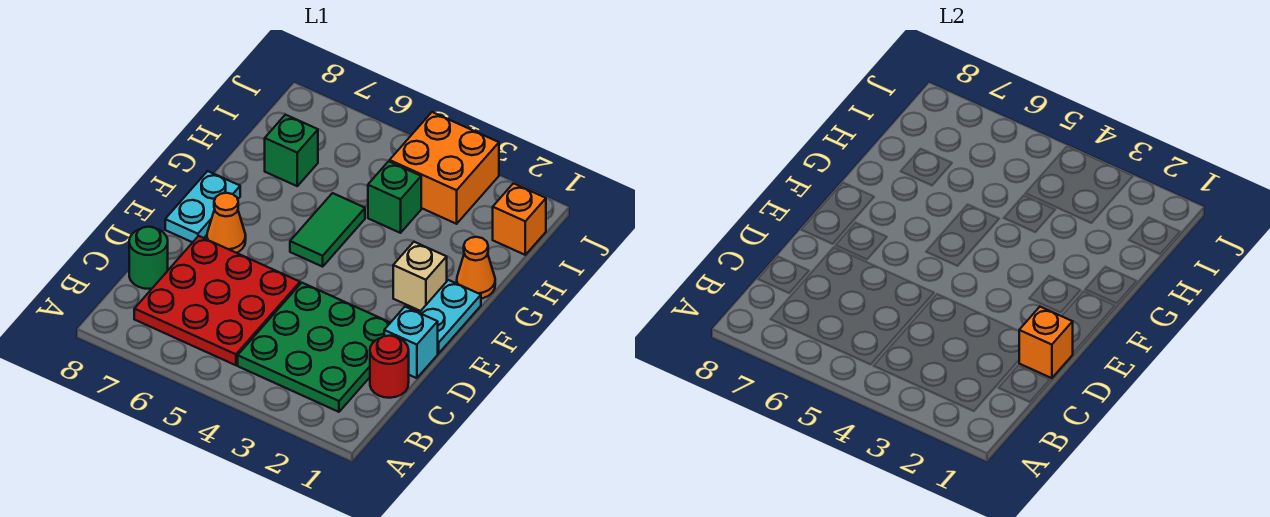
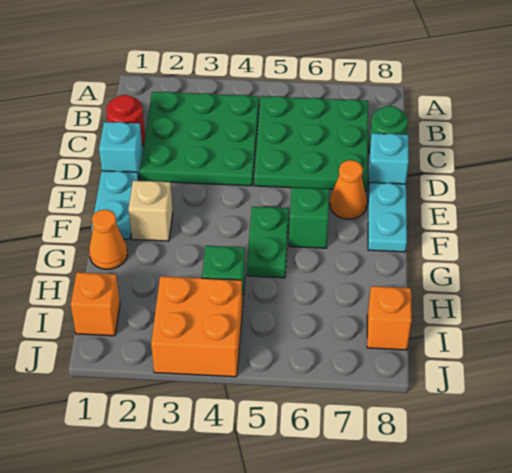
red 3x3 plate [134,236,300,365] -> green 3x3 plate [254,96,368,191]
orange 1x1 brick [1019,307,1073,378] -> orange 1x1 brick moved to [367,286,412,350]
none -> cyan 1x1 brick [368,133,409,191]
green 1x2 tile [290,193,365,267] -> green 1x2 plate [247,207,289,278]
green 1x1 brick [265,115,318,186] -> green 1x1 brick moved to [289,187,329,248]

